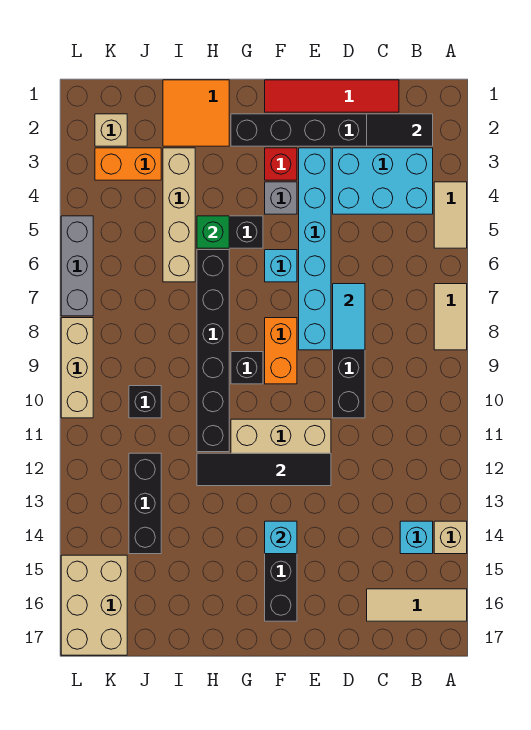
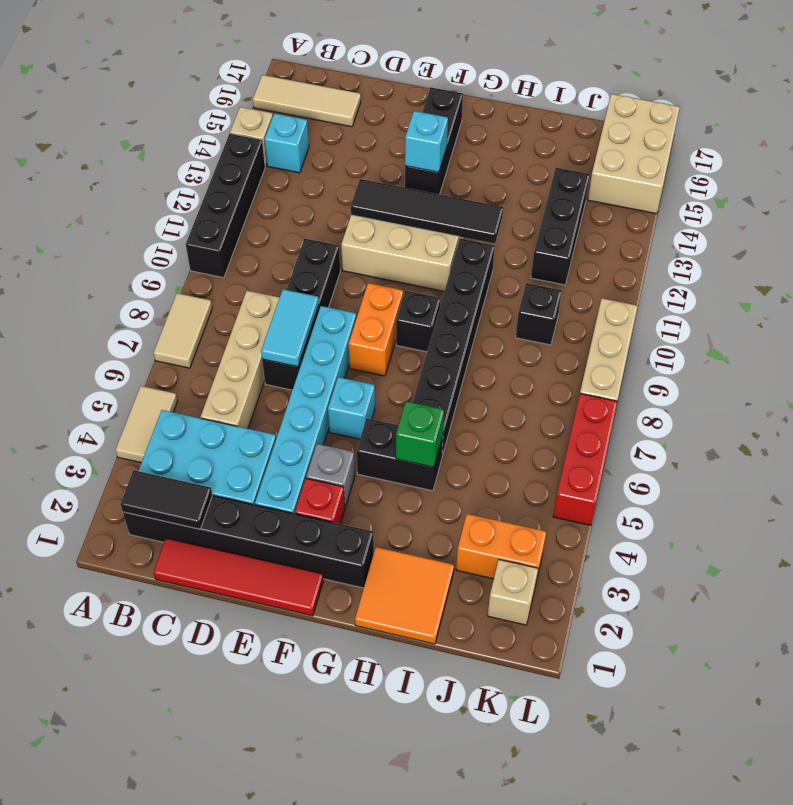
none -> black 1x4 brick [186,134,265,278]
tan 1x4 brick [163,148,195,282] -> tan 1x4 brick moved to [201,291,280,429]
grey 1x3 brick [61,216,93,316] -> red 1x3 brick [553,394,617,525]

